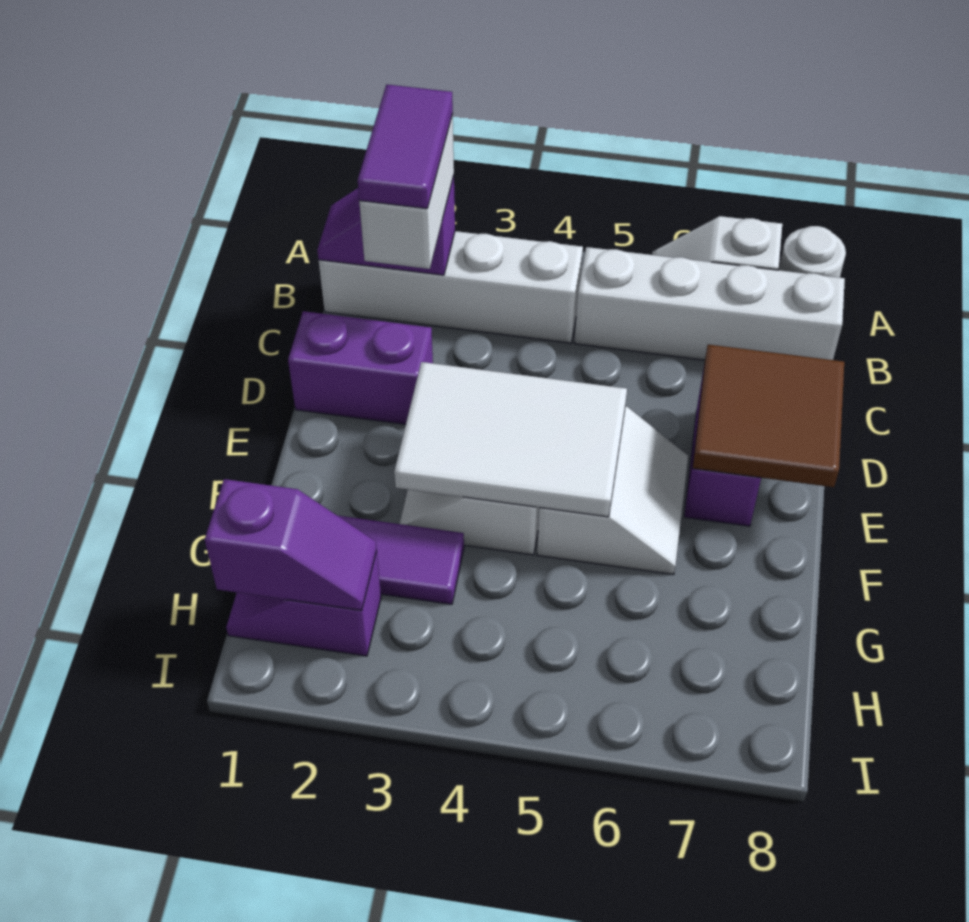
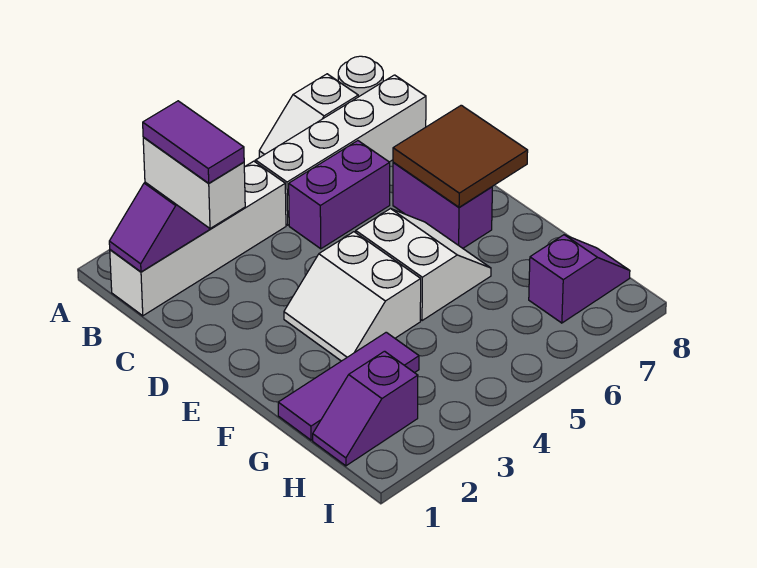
purple 1x2 brick [288,311,433,424] -> purple 1x2 brick moved to [289,141,390,249]
white 2x3 tile [394,362,627,517] -> none
purple 1x2 slope [205,479,377,610] -> purple 1x2 slope moved to [529,235,630,323]

